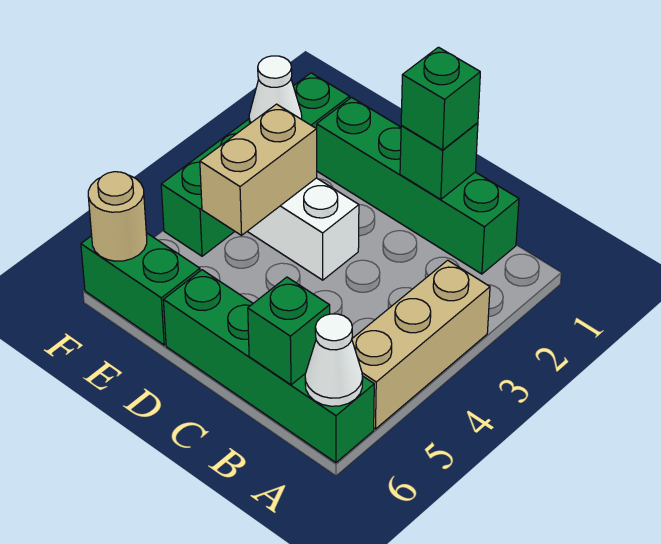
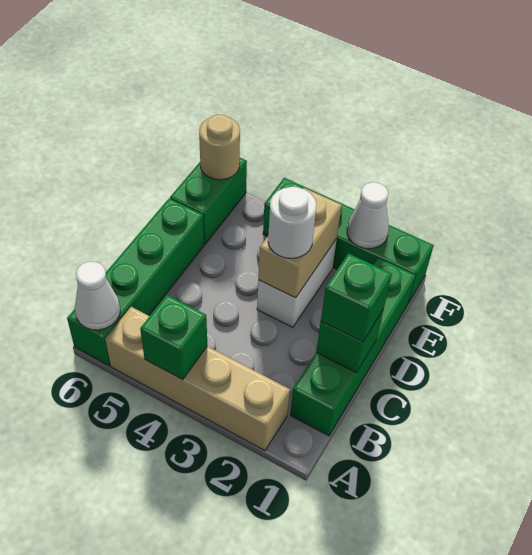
tan 1x3 brick [352,260,490,429] -> tan 1x4 brick [105,307,290,451]
green 1x1 brick [248,277,330,385] -> green 1x1 brick moved to [140,295,207,379]
none -> white 1x1 round brick [268,187,316,258]
tan 1x2 brick [200,104,317,235] -> tan 1x2 brick turned to [258,188,342,298]

